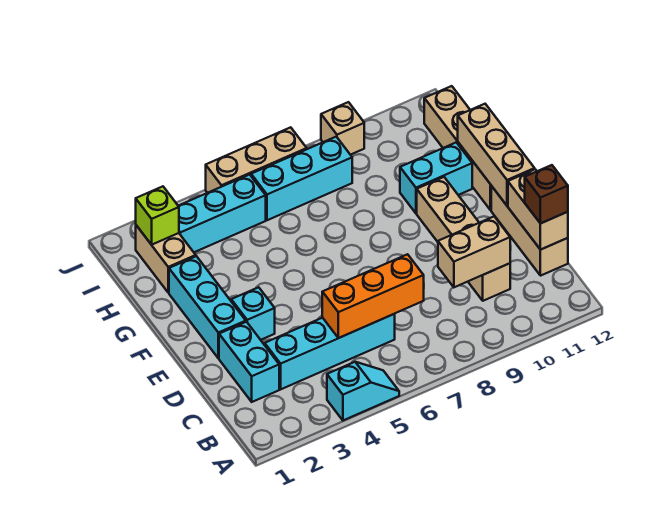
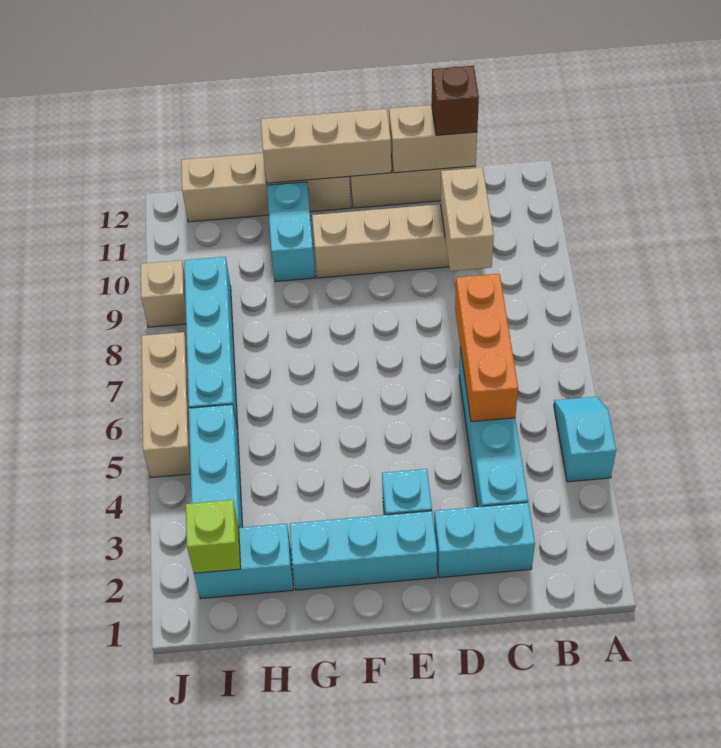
tan 1x2 brick [136,225,196,293] -> cyan 1x2 brick [194,524,294,599]
cyan 1x3 brick [251,137,352,220] -> cyan 1x4 brick [184,257,238,429]

